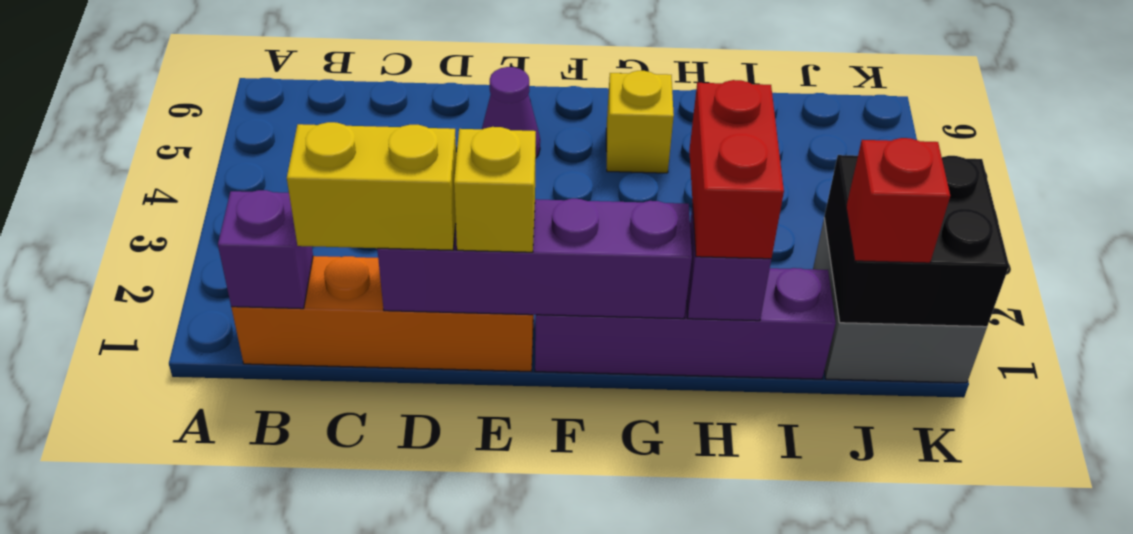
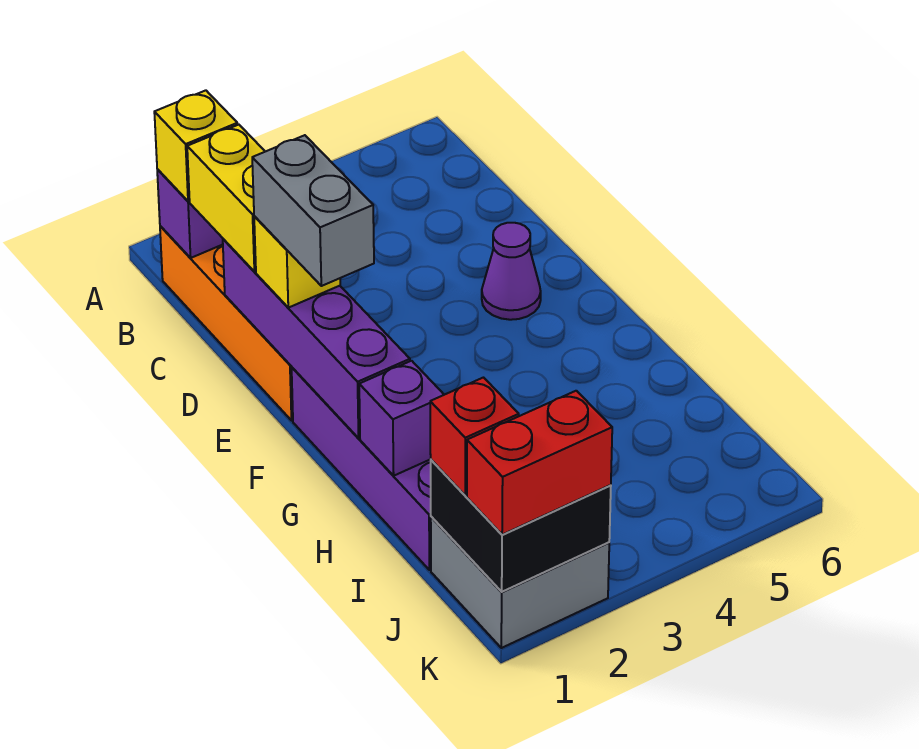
none -> grey 1x2 brick [252,135,374,286]
yellow 1x1 brick [606,71,674,173] -> yellow 1x1 brick moved to [154,90,237,201]
red 1x2 brick [689,80,784,259] -> red 1x2 brick moved to [467,391,612,535]

